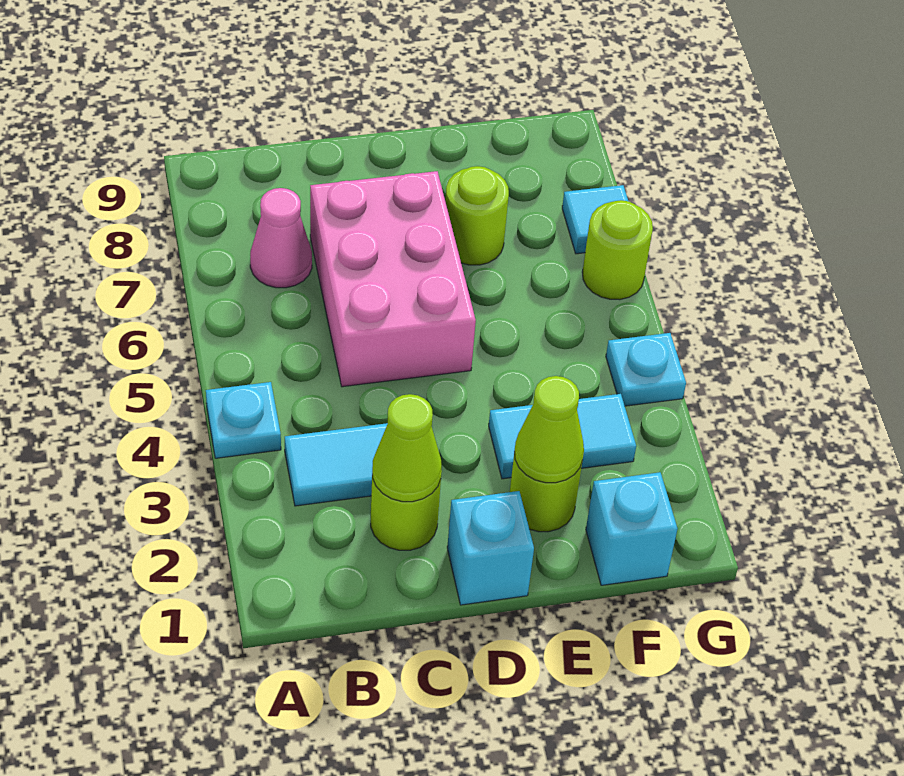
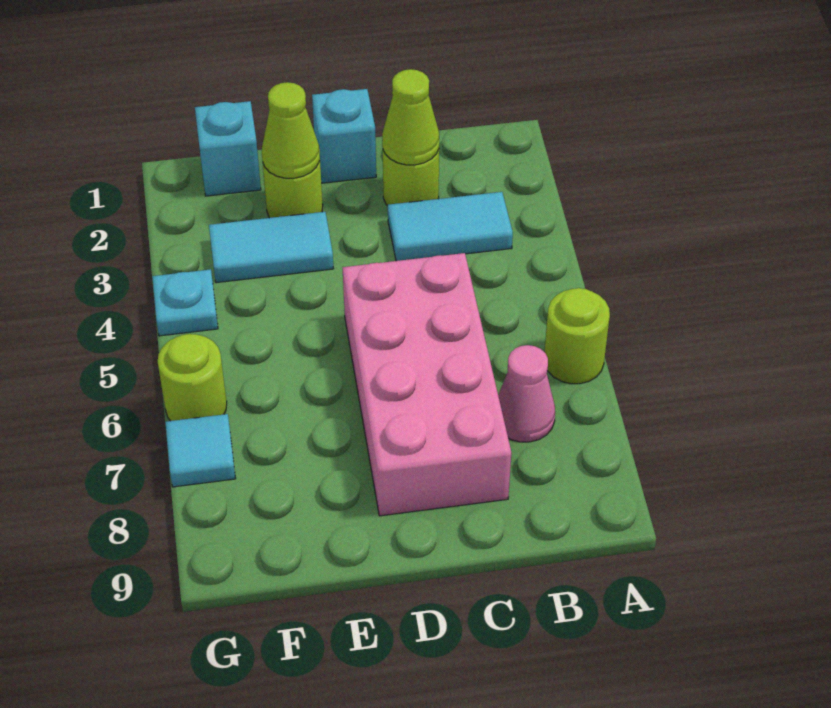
cyan 1x1 plate [206,382,281,458] -> none
pink 2x3 brick [310,171,476,387] -> pink 2x4 brick [342,253,511,516]
lime 1x1 round brick [445,166,509,265] -> lime 1x1 round brick moved to [545,288,610,384]

